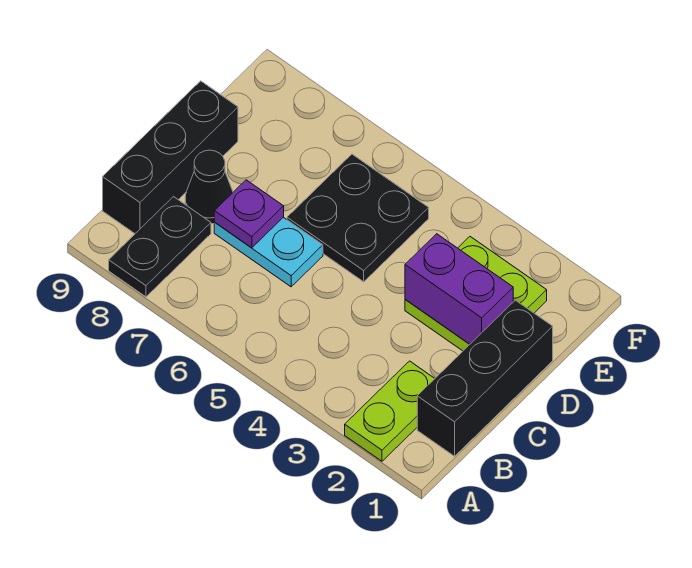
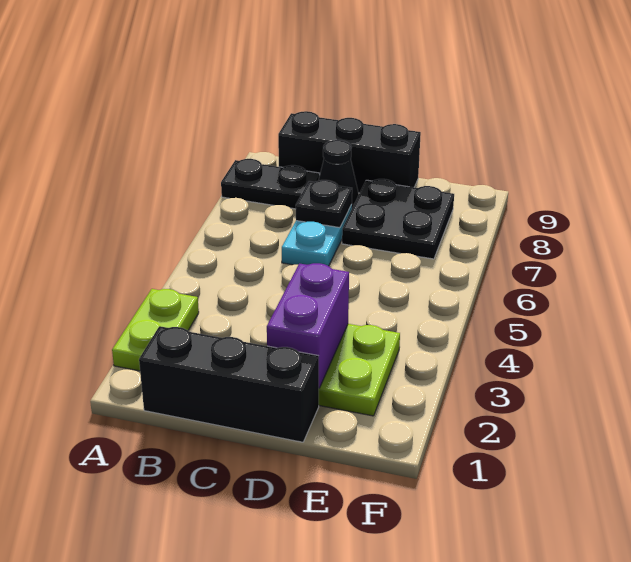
lime 1x2 plate [345,361,435,461] -> lime 1x2 plate turned to [112,289,199,371]
purple 1x1 plate [214,180,284,248] -> black 1x1 plate [296,180,352,228]
black 2x2 plate [287,154,429,282] -> black 2x2 plate moved to [342,179,454,259]

